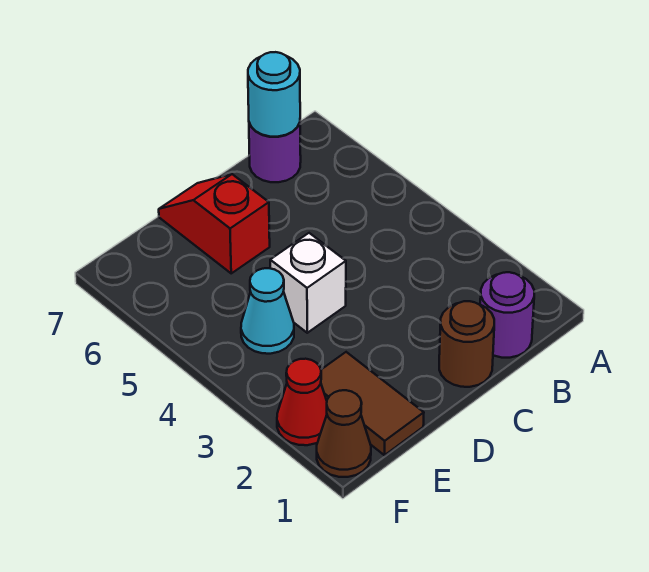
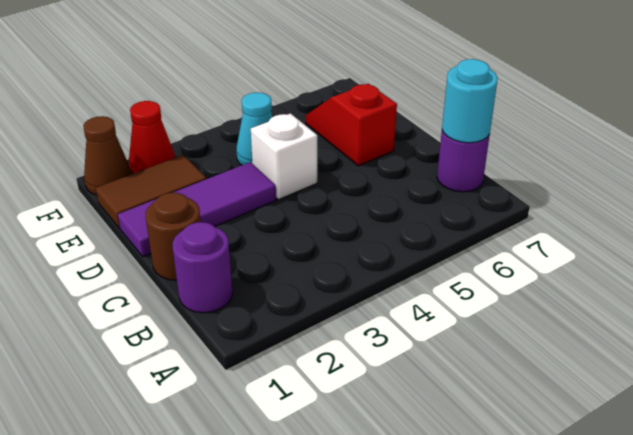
none -> purple 1x3 tile [118,162,276,257]
red 1x2 slope [159,174,270,273] -> red 1x2 slope turned to [306,84,397,166]

